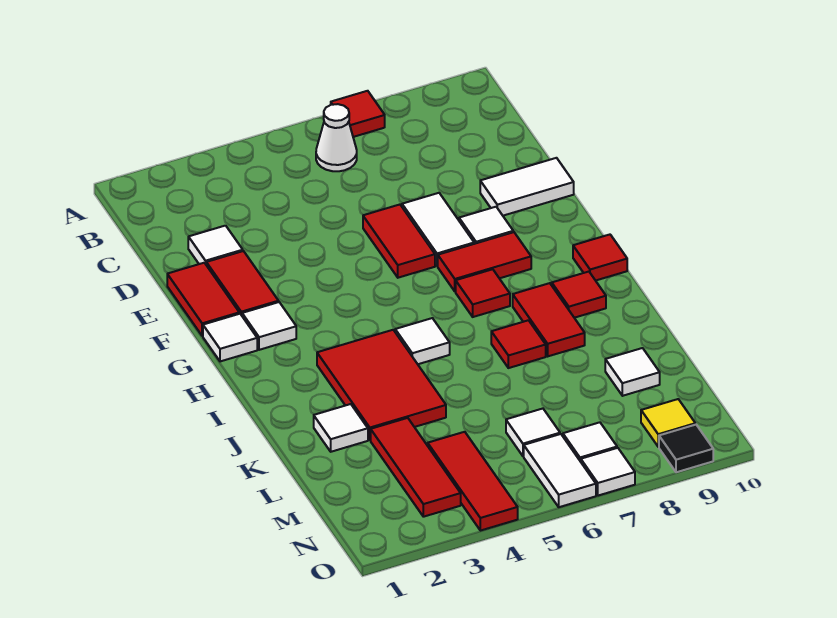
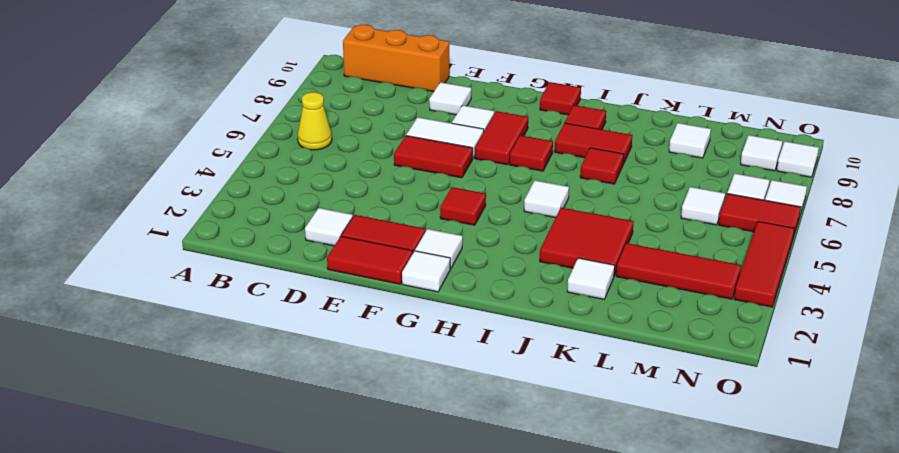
red 1x1 tile [331,91,385,137] -> red 1x1 tile moved to [440,187,486,225]
white 1x1 cone [316,104,357,171] -> yellow 1x1 cone [298,92,332,150]
none -> orange 1x3 brick [343,25,449,92]
white 1x2 tile [480,158,574,216] -> white 1x1 tile [429,82,471,115]
red 2x3 tile [317,330,446,440] -> red 2x2 tile [540,208,634,276]
red 1x3 tile [428,432,518,531] -> red 1x3 tile turned to [734,221,794,307]
white 1x2 tile [524,434,596,507] -> red 1x2 tile [719,194,801,238]
yellow 1x1 tile [641,399,695,447] -> white 1x1 tile [741,135,783,171]
black 1x1 tile [659,425,713,472] -> white 1x1 tile [777,141,819,177]

